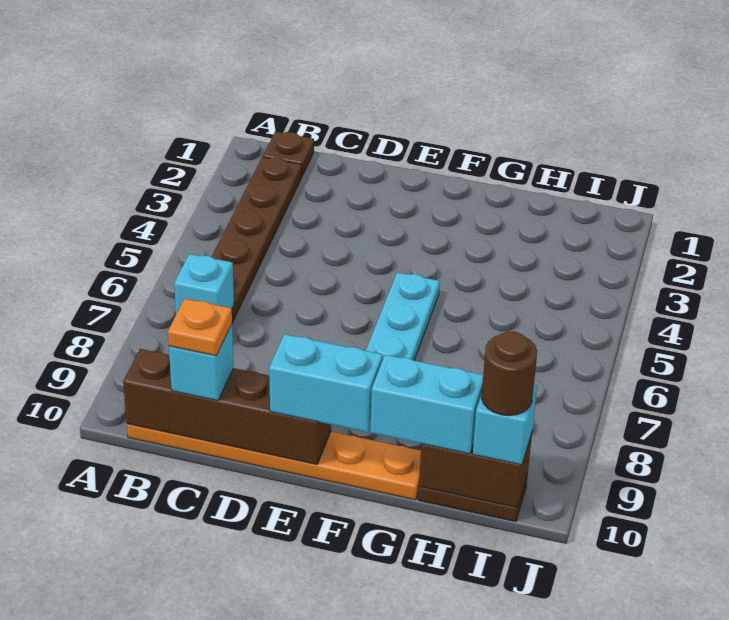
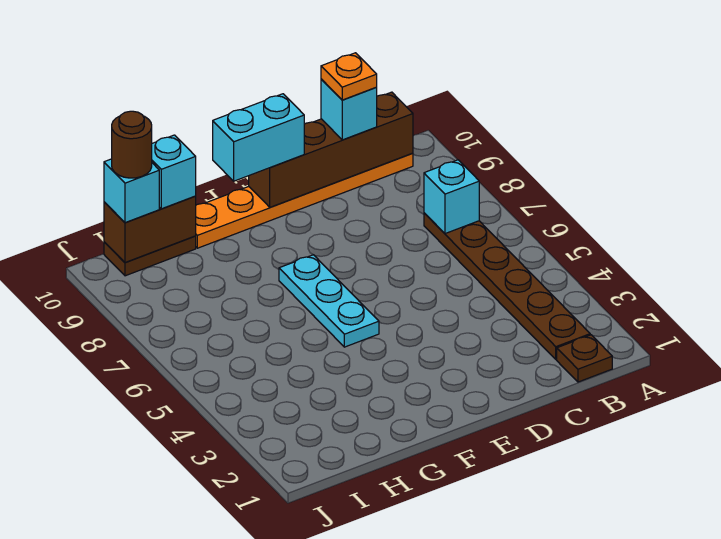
cyan 1x2 brick [370,355,483,454] -> cyan 1x1 brick [152,135,196,209]

